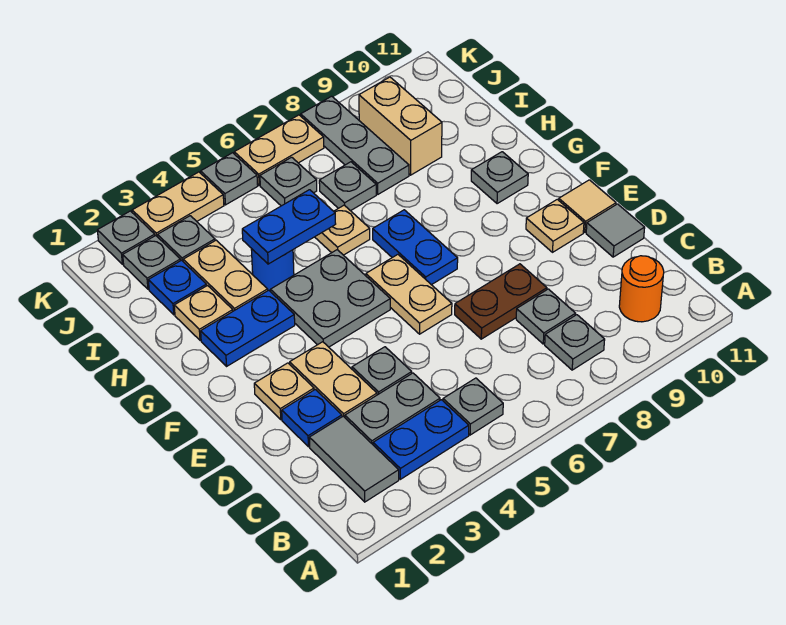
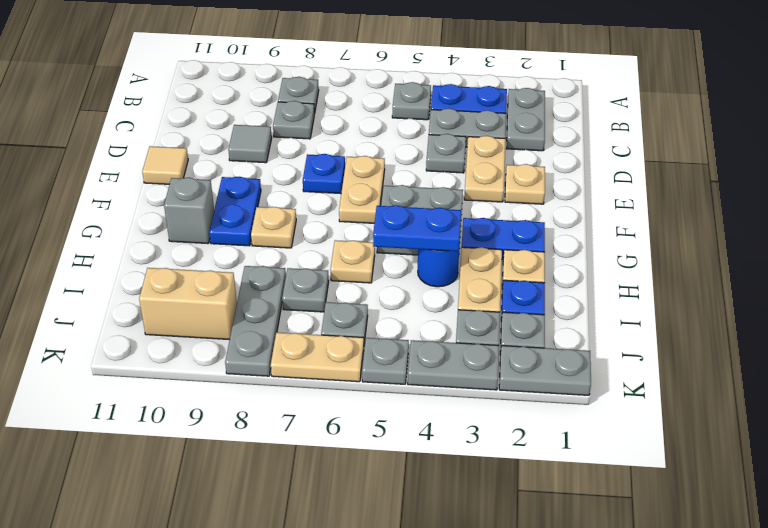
grey 1x2 tile [309,416,399,502] -> grey 1x2 plate [507,88,545,151]
orange 1x1 round brick [619,256,664,322] -> none
blue 1x1 plate [282,389,342,447] -> blue 1x1 plate moved to [303,154,345,194]
brown 1x2 plate [455,264,547,339] -> none
grey 1x1 tile [586,204,645,257] -> grey 1x1 tile moved to [228,125,272,163]
tan 1x1 plate [526,199,584,252] -> tan 1x1 plate moved to [251,207,296,248]
blue 1x2 plate [373,210,458,285] -> blue 1x2 plate moved to [209,176,261,246]
grey 1x1 plate [471,152,528,204] -> grey 1x1 brick [164,177,214,244]
tan 1x2 brick [359,77,442,175] -> tan 1x2 brick turned to [139,268,237,340]
grey 1x1 plate [97,211,155,264] -> grey 1x2 plate [499,346,591,395]
tan 1x2 plate [132,172,224,237] -> grey 1x2 plate [408,340,499,390]

